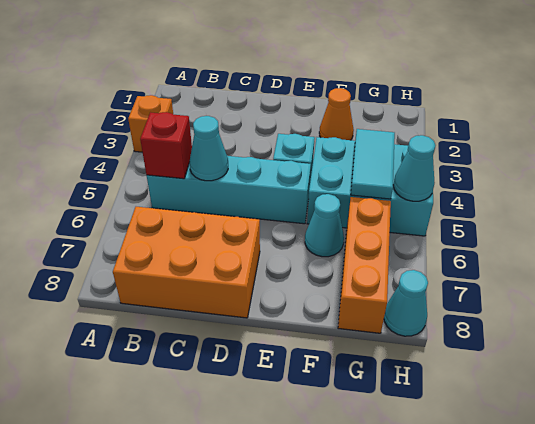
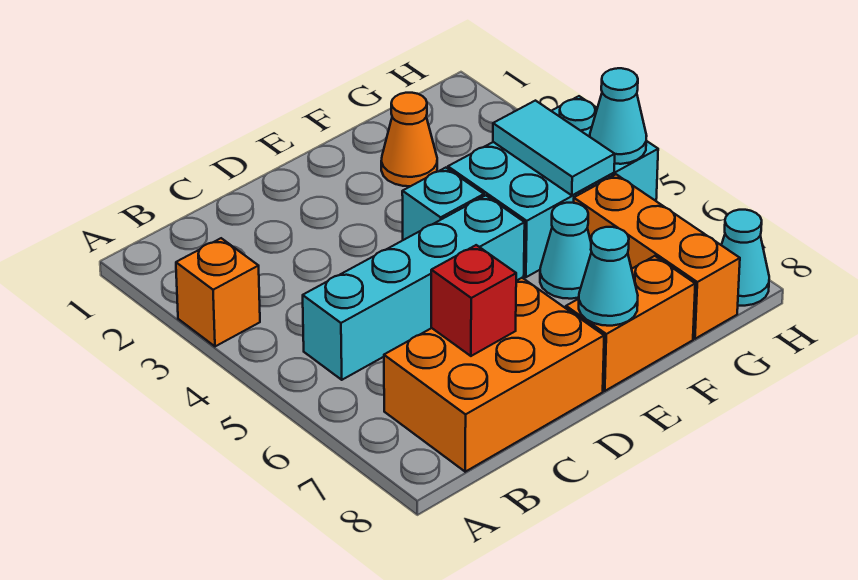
red 1x1 brick [140,112,192,179] -> red 1x1 brick moved to [431,245,516,356]
cyan 1x1 cone [190,116,228,181] -> cyan 1x1 cone moved to [579,227,638,326]
none -> orange 1x2 brick [566,256,695,391]

